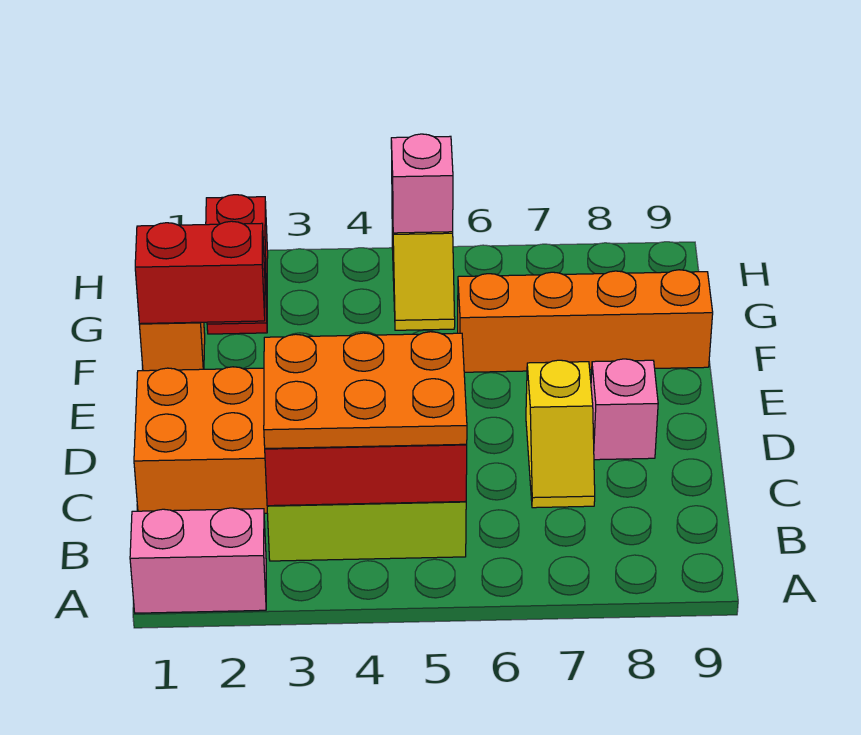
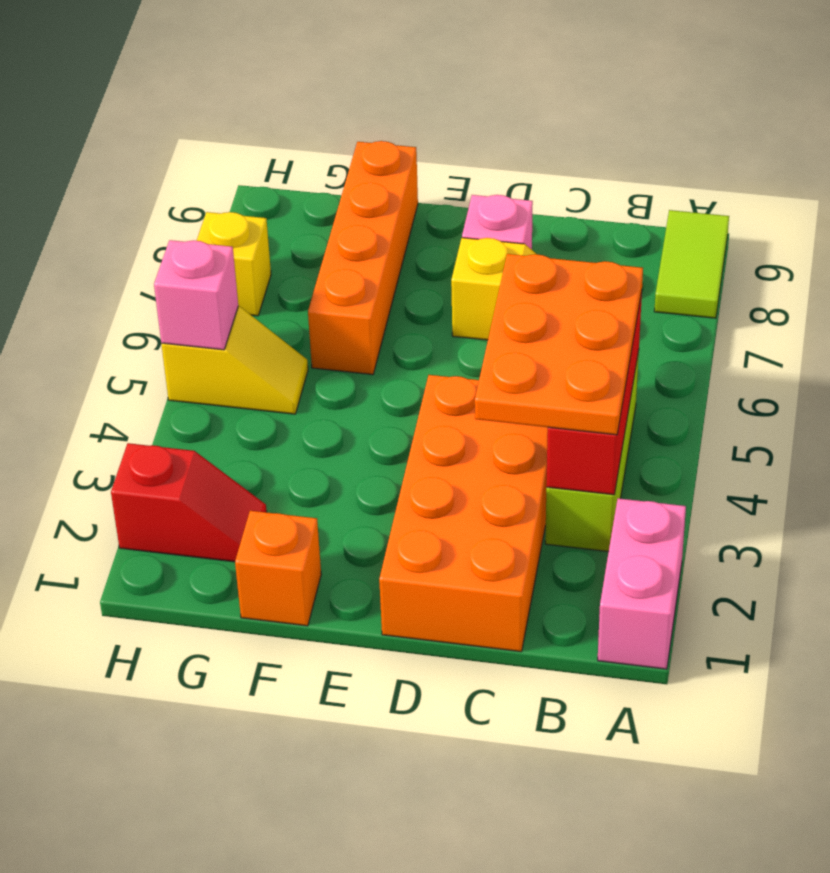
none -> lime 1x2 tile [654,210,729,318]
red 1x2 brick [135,221,265,324] -> none
none -> yellow 1x1 brick [197,212,271,316]

